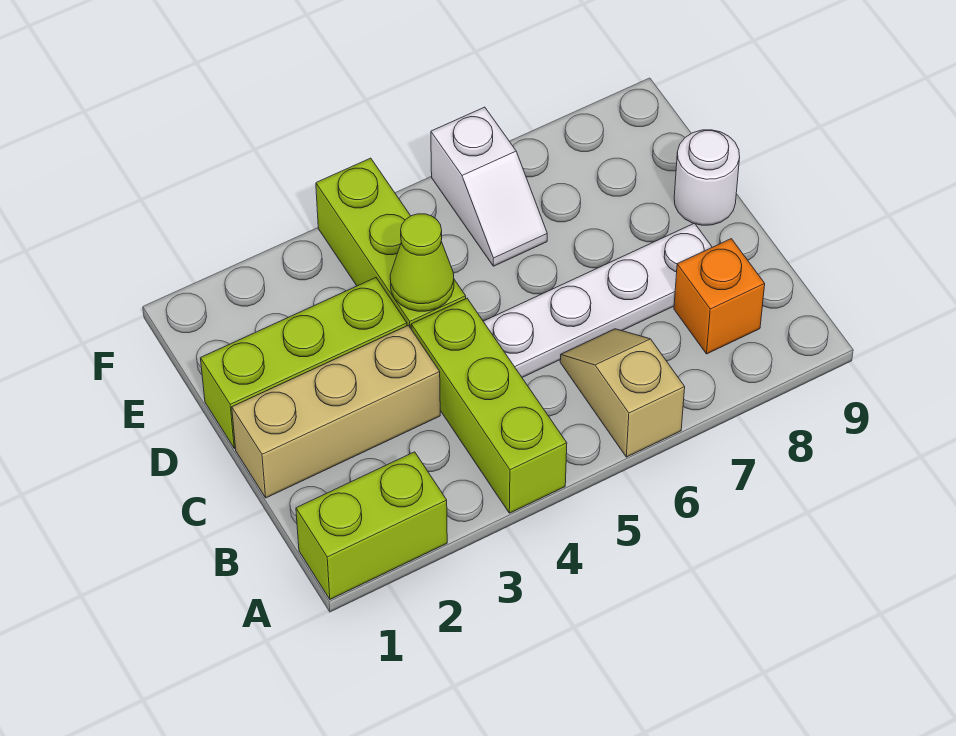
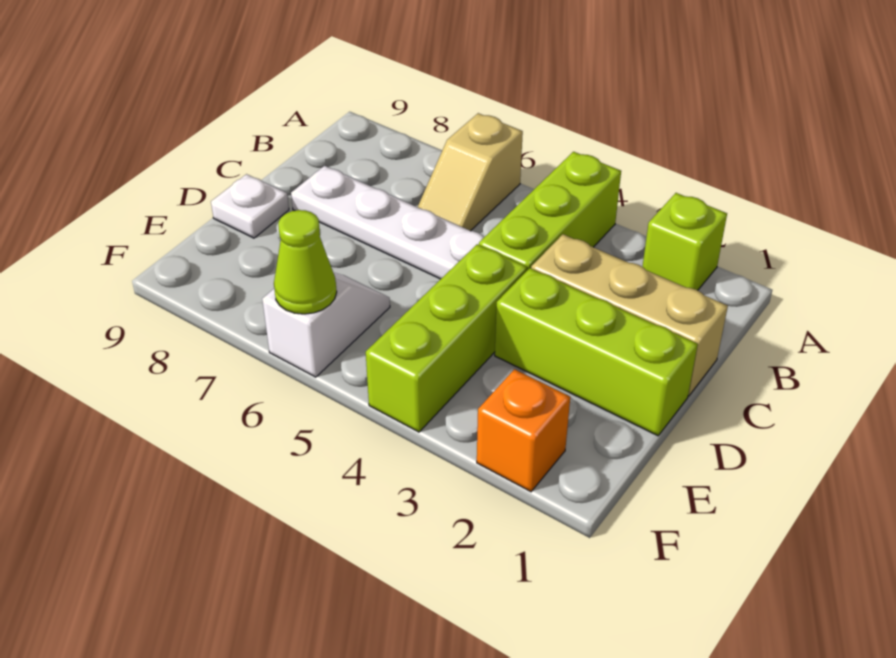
lime 1x2 brick [296,452,447,599] -> lime 1x1 brick [642,193,727,290]
orange 1x1 brick [674,239,765,354] -> orange 1x1 brick moved to [477,369,570,492]
lime 1x1 cone [390,214,454,311] -> lime 1x1 cone moved to [274,210,337,314]
white 1x1 round brick [674,130,740,225] -> white 1x1 plate [211,174,289,238]

